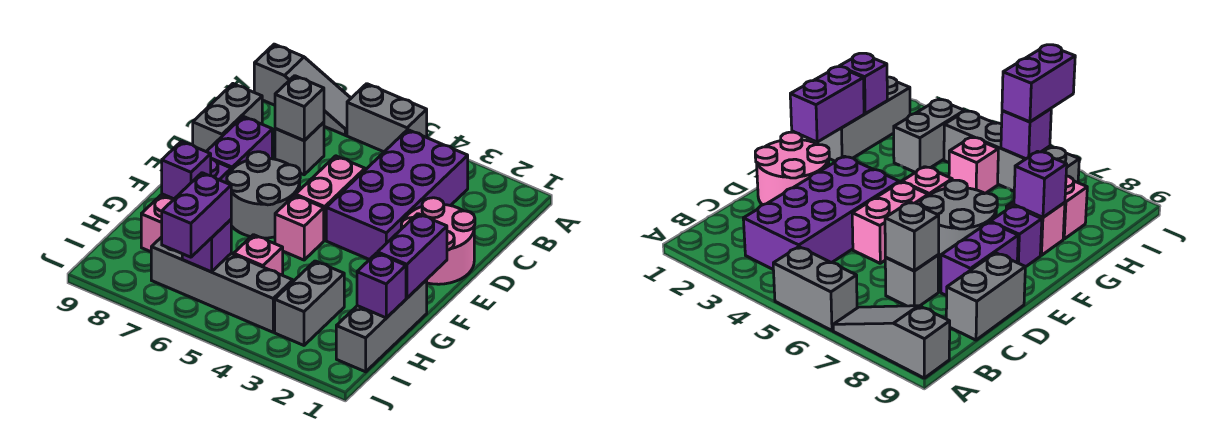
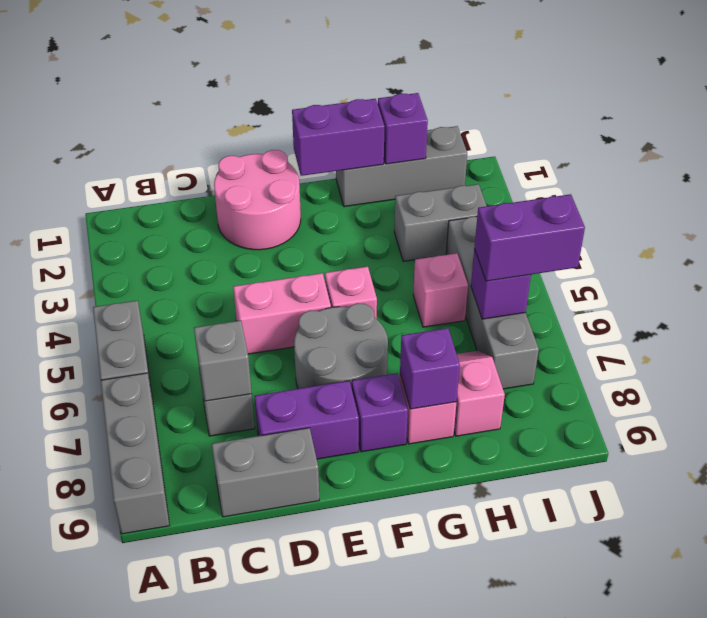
grey 1x3 slope [254,44,351,135] -> grey 1x3 brick [101,373,170,534]
purple 2x4 brick [326,130,468,260] -> none

